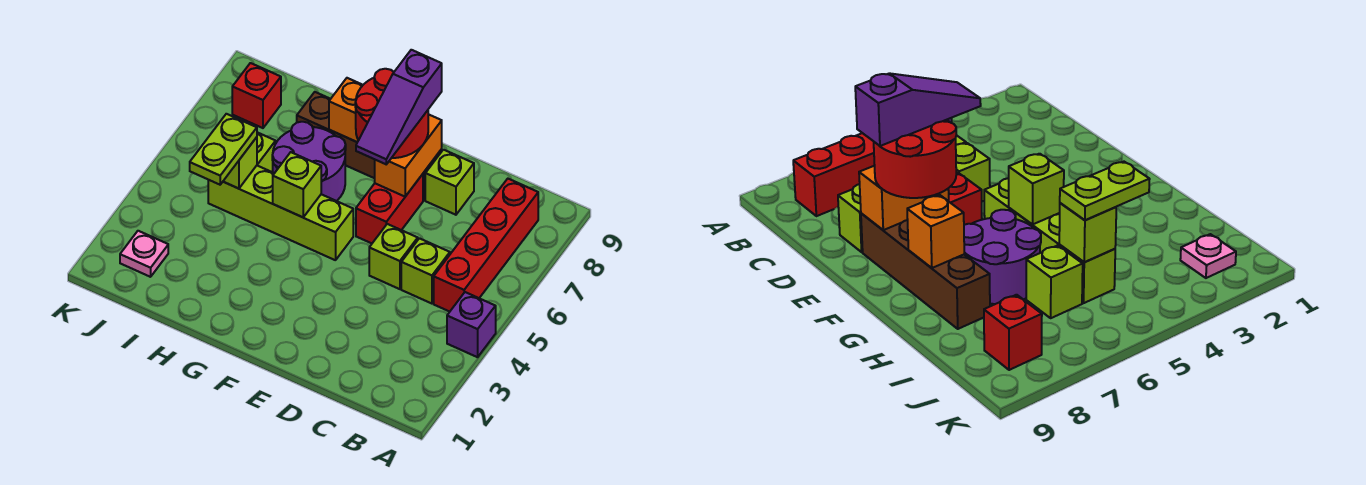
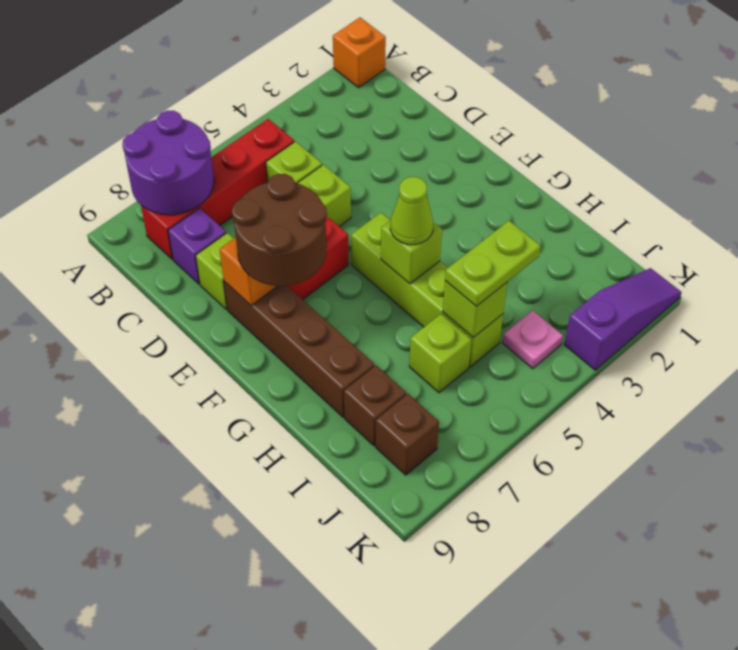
purple 1x1 brick [447,292,496,357] -> purple 1x1 brick moved to [168,208,226,284]
purple 1x3 slope [356,50,442,164] -> purple 1x3 slope moved to [564,268,682,370]
red 2x2 round brick [355,69,428,158] -> brown 2x2 round brick [232,174,327,286]
none -> lime 1x1 cone [390,177,433,245]
purple 2x2 round brick [272,122,346,201] -> purple 2x2 round brick moved to [122,111,214,215]
orange 1x1 brick [329,78,363,142] -> orange 1x1 brick moved to [333,18,386,88]
none -> brown 1x1 brick [344,365,406,446]
pink 1x1 plate [120,231,168,277] -> pink 1x1 plate moved to [503,311,563,369]
red 1x1 brick [232,63,281,128] -> brown 1x1 brick [376,394,439,475]

